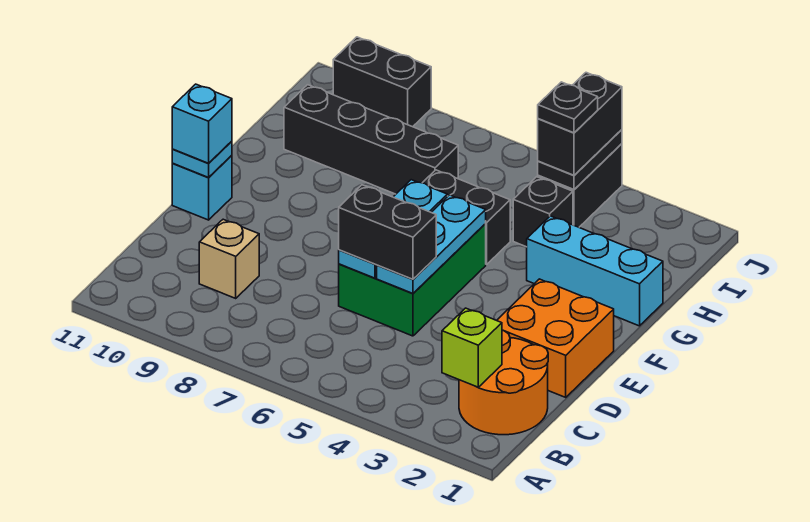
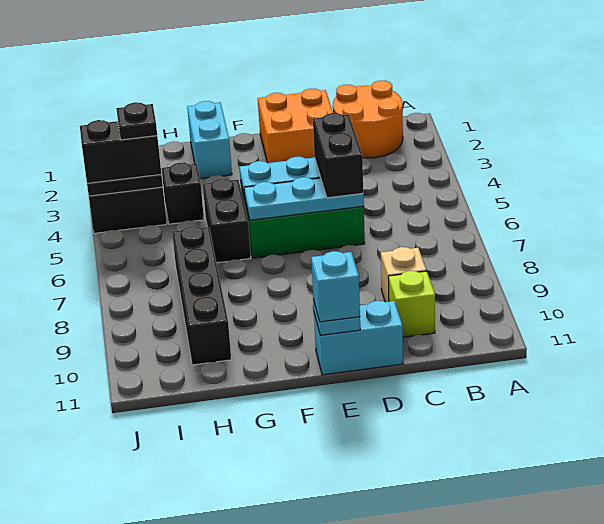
lime 1x1 brick [442,308,502,387] -> lime 1x1 brick moved to [388,271,435,337]
cyan 1x1 brick [172,155,232,220] -> cyan 1x2 brick [314,301,403,375]
cyan 1x3 brick [527,216,663,326] -> cyan 1x2 brick [187,101,232,179]
black 1x2 brick [333,37,431,127] -> none

